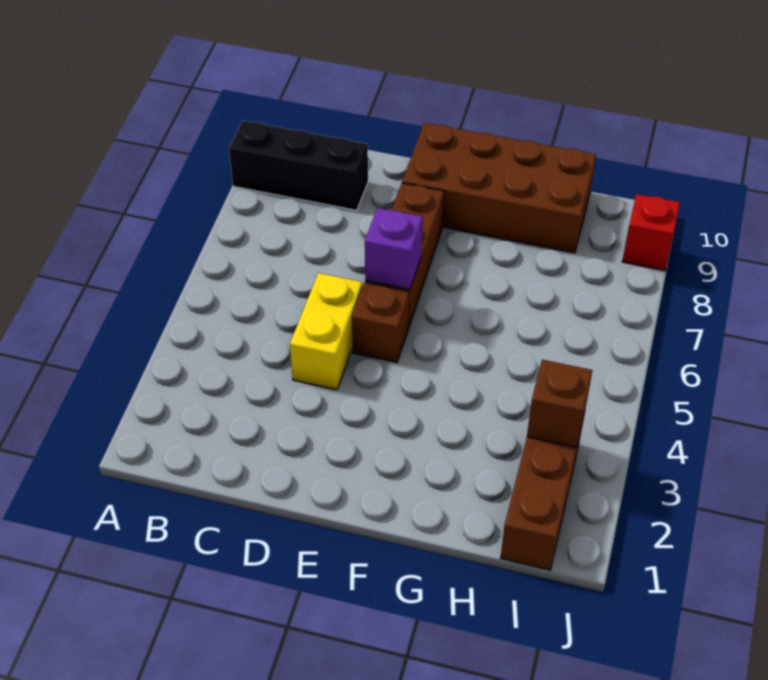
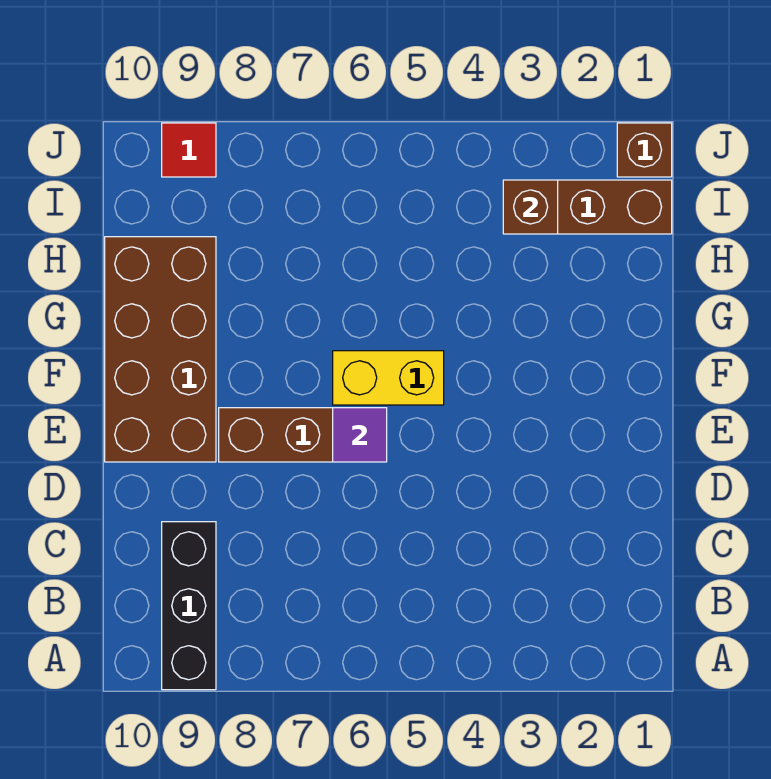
yellow 1x2 brick [290,273,363,390] -> yellow 1x2 brick moved to [333,351,444,405]
brown 1x1 brick [352,283,409,363] -> brown 1x1 brick moved to [617,123,672,177]
purple 1x1 brick [365,208,423,289] -> purple 1x1 tile [333,408,387,462]
red 1x1 brick [622,194,680,270] -> red 1x1 tile [162,123,216,177]

